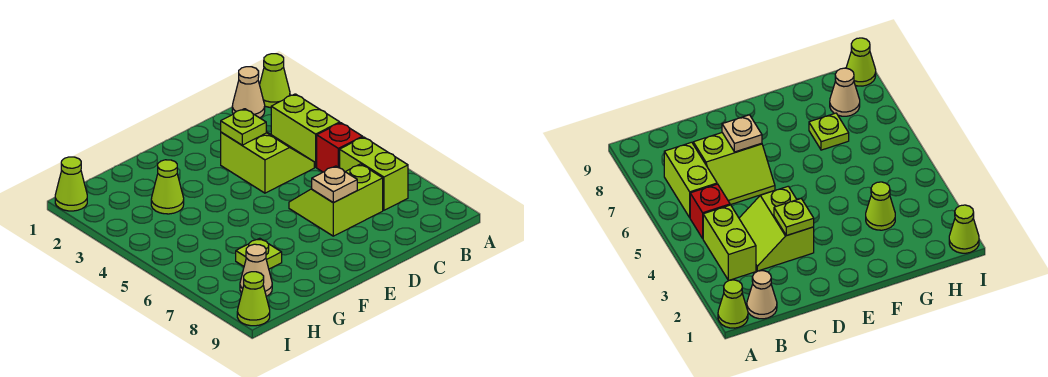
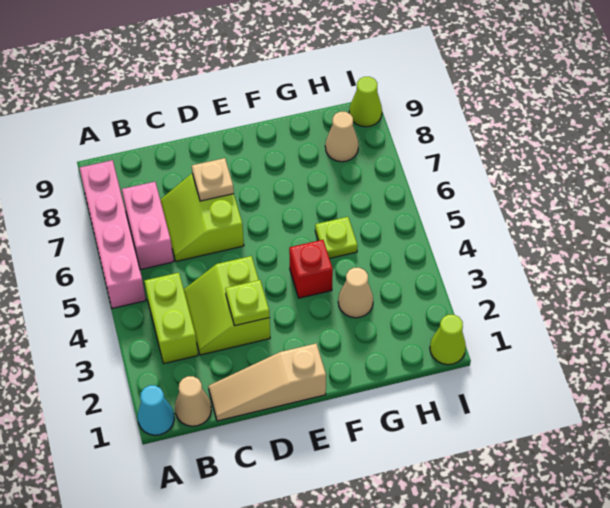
lime 1x1 cone [260,54,290,108] -> cyan 1x1 cone [138,385,174,435]
none -> pink 1x4 brick [79,160,146,308]
red 1x1 brick [317,123,363,172] -> red 1x1 brick moved to [289,240,333,298]
lime 1x2 brick [340,137,408,210] -> pink 1x2 brick [122,182,174,270]
none -> tan 1x3 slope [208,344,326,421]
lime 2x2 slope [289,164,383,236] -> lime 2x2 slope turned to [160,173,244,261]
lime 1x1 cone [151,160,184,214] -> tan 1x1 cone [338,268,373,318]
lime 1x1 plate [236,238,282,269] -> lime 1x1 plate moved to [315,217,358,258]

